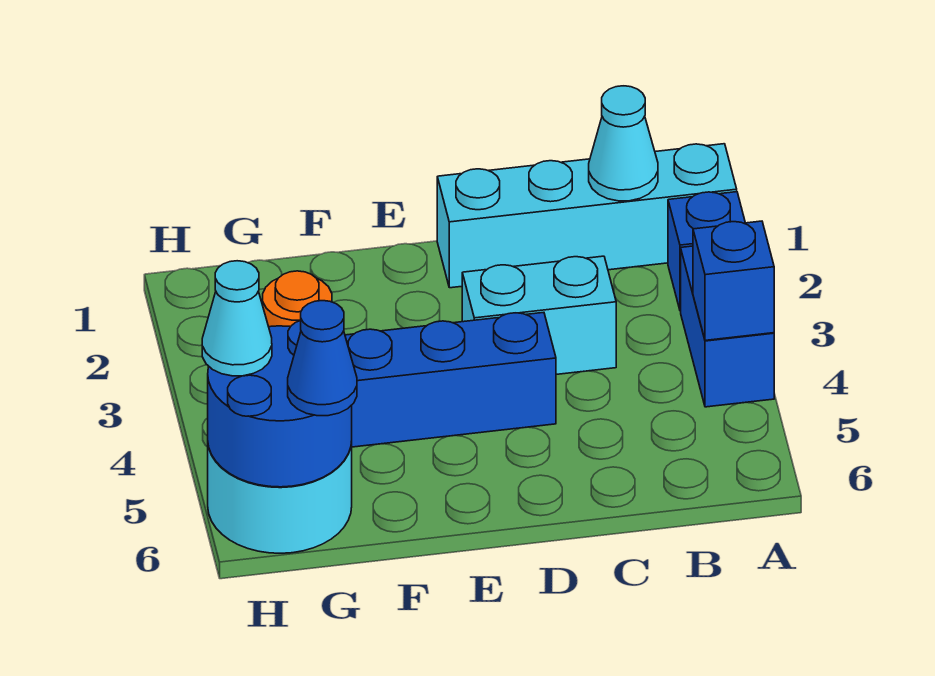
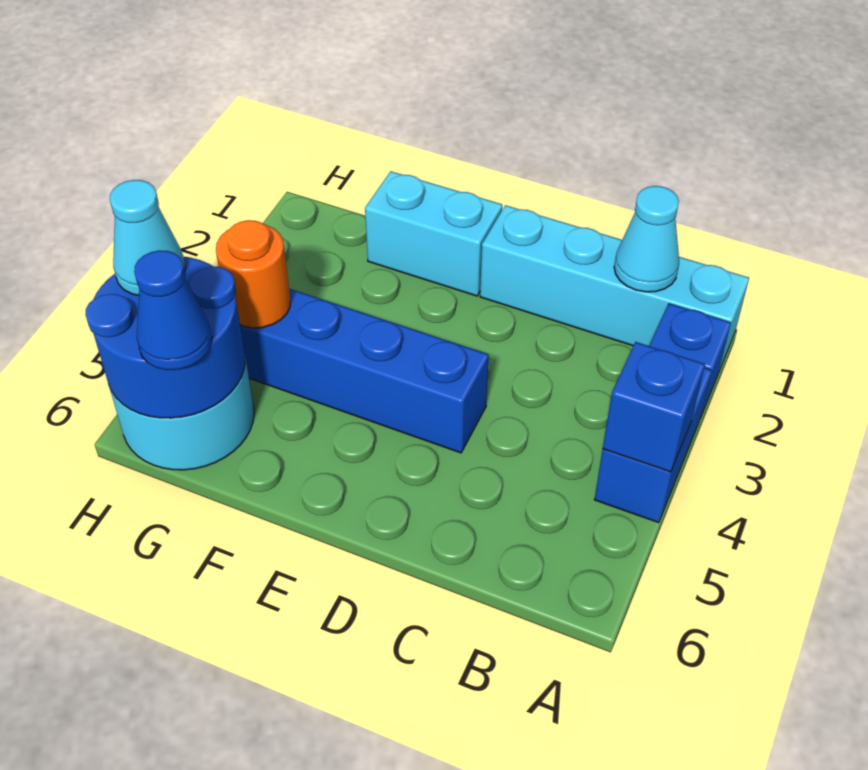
cyan 1x2 brick [462,256,616,375] -> cyan 1x2 brick moved to [365,171,502,296]

